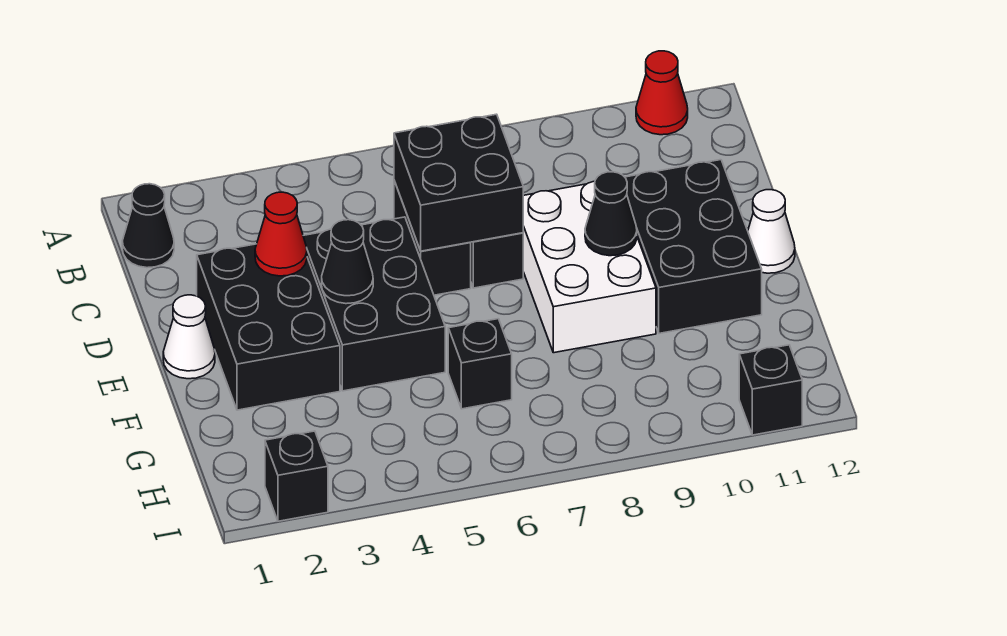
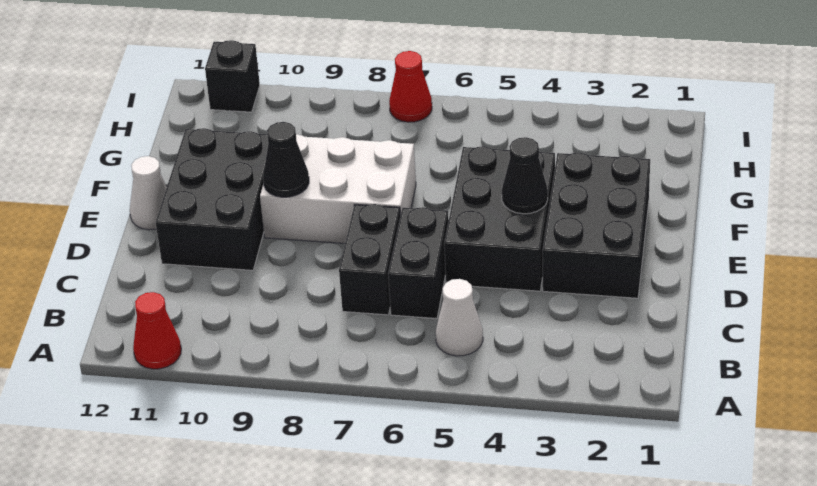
black 1x1 cone [122,184,174,268] -> none
black 2x2 brick [394,114,523,251] -> none
red 1x1 cone [255,192,307,276] -> red 1x1 cone moved to [389,51,432,122]
white 2x3 brick [523,181,656,353] -> white 2x3 brick turned to [260,134,416,243]
white 1x1 cone [163,295,215,379] -> white 1x1 cone moved to [436,279,483,356]
black 1x1 brick [448,319,512,409] -> none
black 1x1 brick [265,431,328,521] -> none

